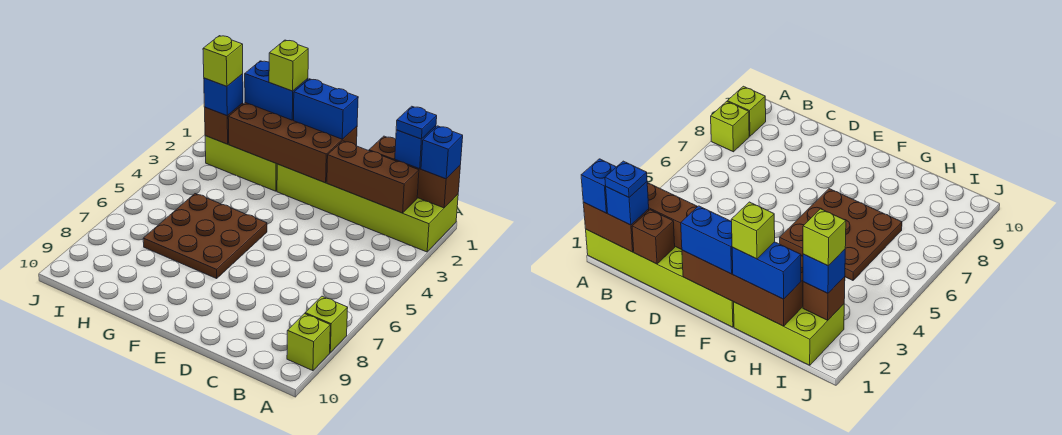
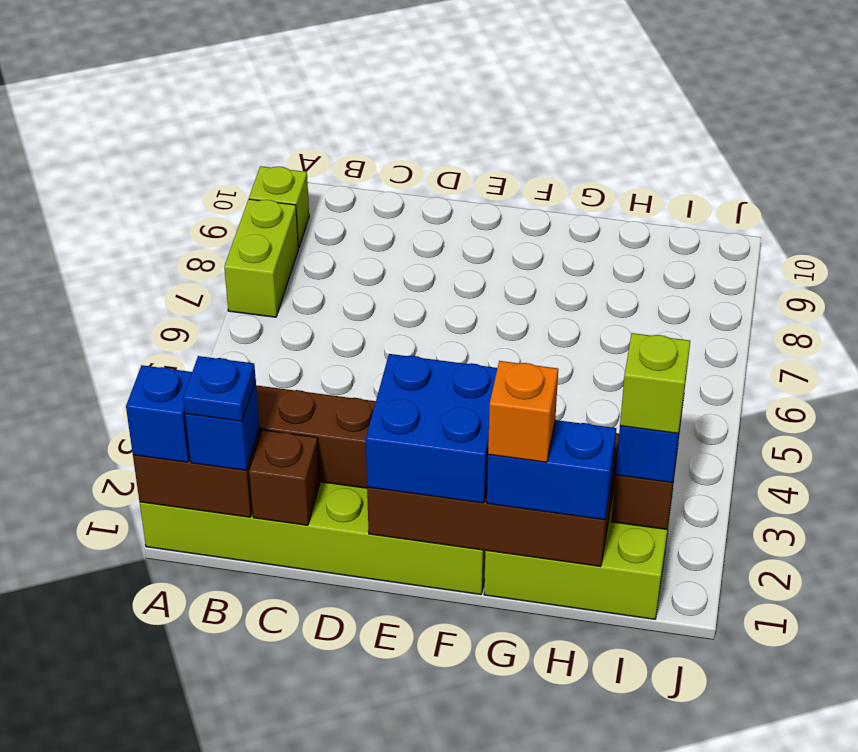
lime 1x1 brick [305,296,348,352] -> lime 1x2 brick [224,199,298,317]
blue 1x2 brick [294,79,358,139] -> blue 2x2 brick [366,354,497,503]
brown 3x3 plate [143,194,267,278] -> none
lime 1x1 brick [269,40,308,91] -> orange 1x1 brick [488,361,558,462]

